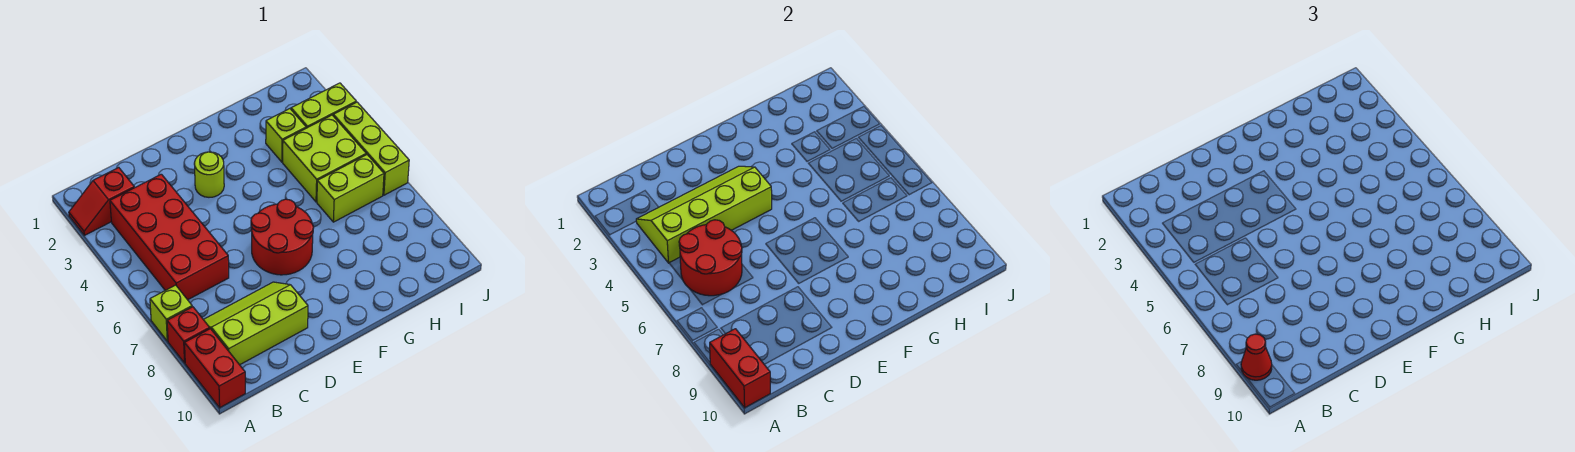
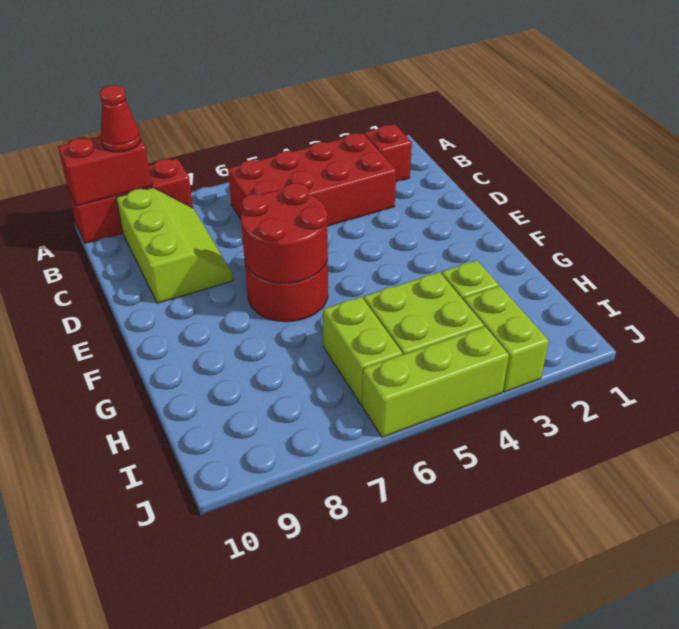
lime 1x1 brick [150,285,192,341] -> none
lime 2x4 slope [636,166,772,263] -> none
red 2x2 round brick [679,220,742,296] -> red 2x2 round brick moved to [241,183,328,283]
lime 1x1 round brick [194,152,224,197] -> none

